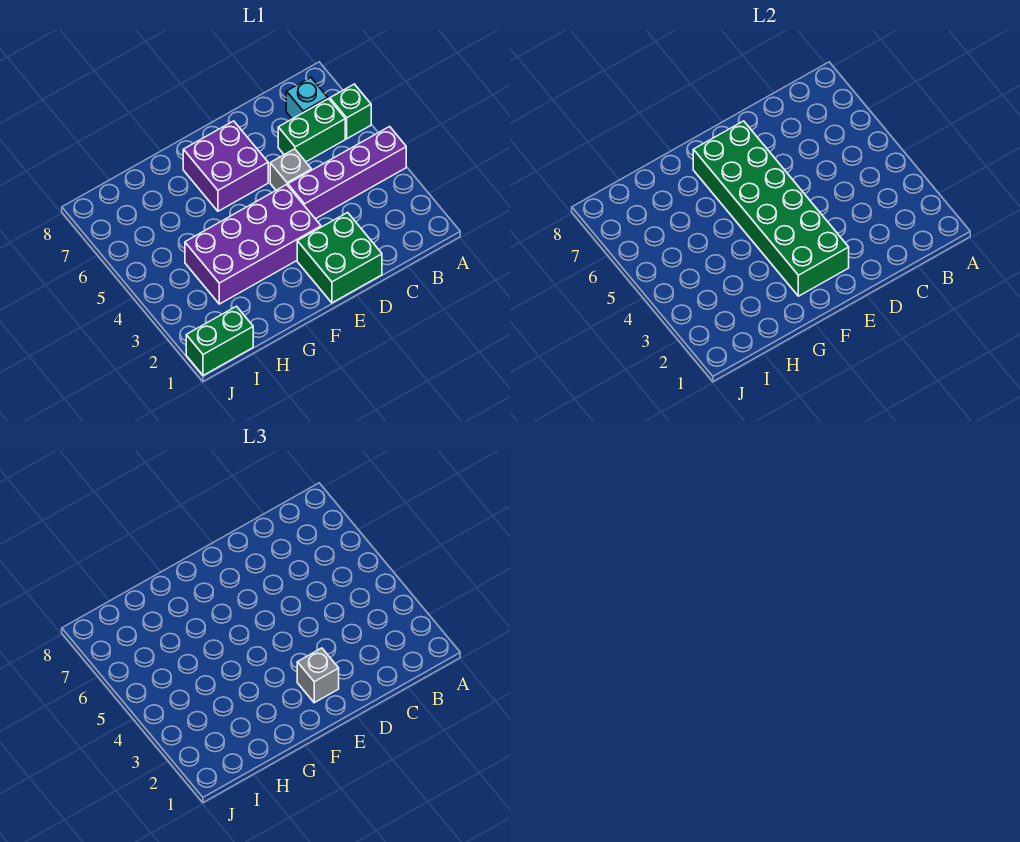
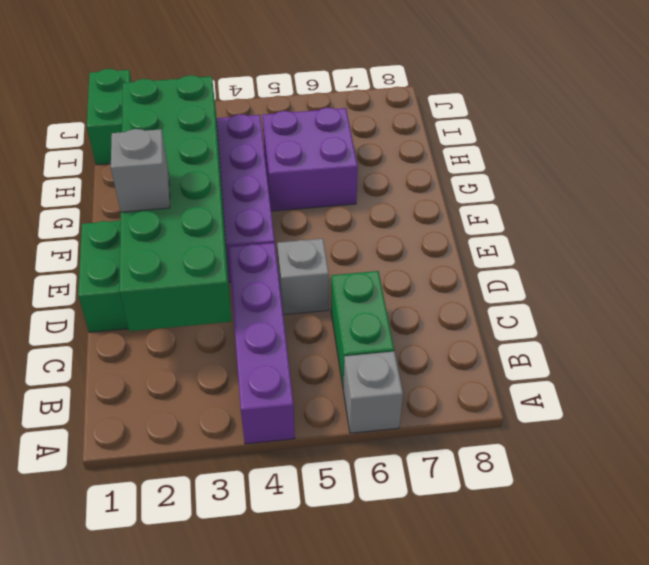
green 1x1 brick [330,84,371,139] -> grey 1x1 brick [343,352,403,433]
cyan 1x1 brick [286,78,328,119] -> none
green 2x6 brick [693,121,849,296] -> green 2x6 brick turned to [119,75,231,331]
purple 2x2 brick [183,121,268,211] -> purple 2x2 brick moved to [262,108,358,211]

